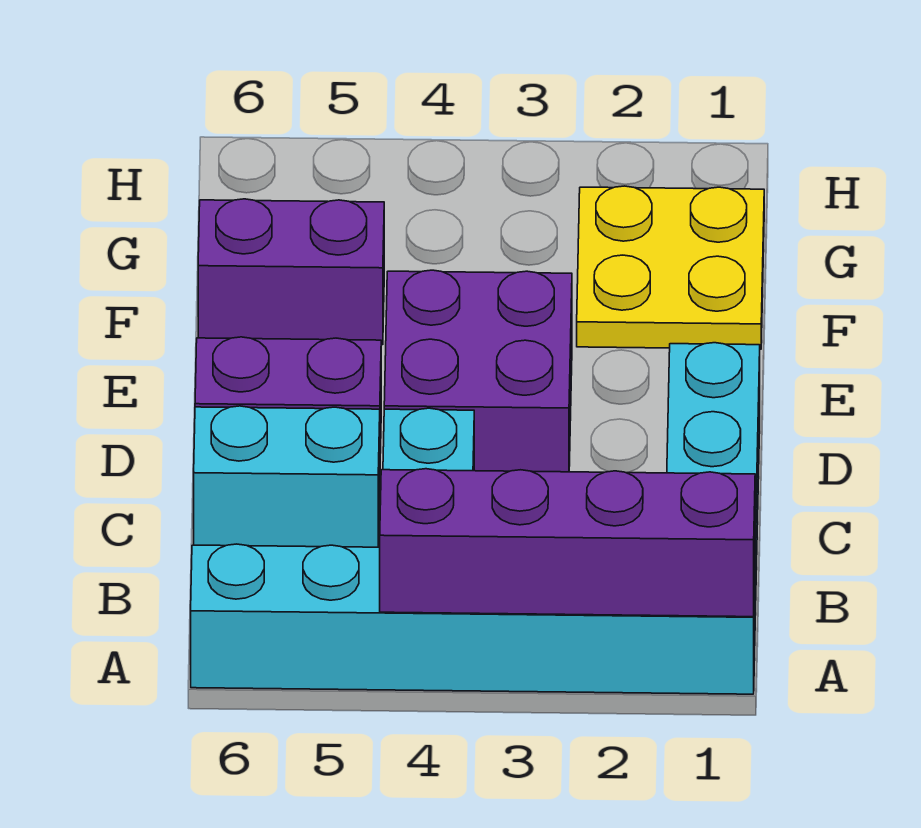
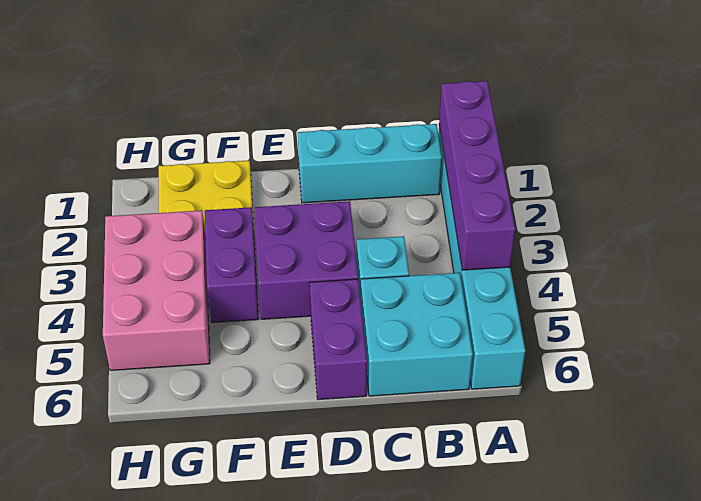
cyan 1x2 brick [194,406,380,547] -> cyan 2x2 brick [361,273,473,396]
purple 1x2 brick [198,199,384,345] -> purple 1x2 brick moved to [205,207,259,323]
none -> pink 2x3 brick [103,210,210,370]

